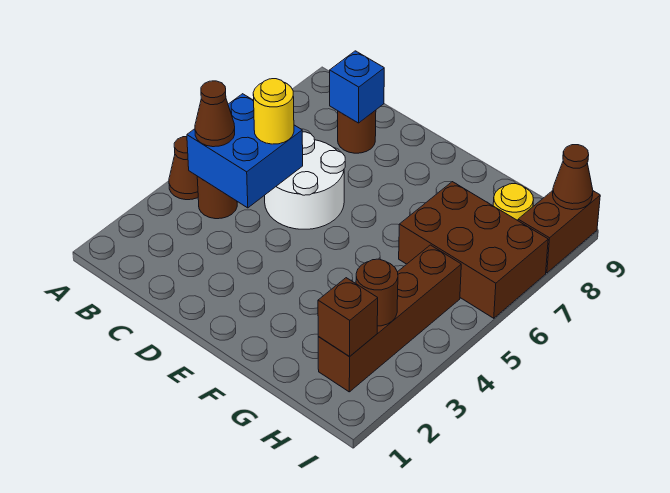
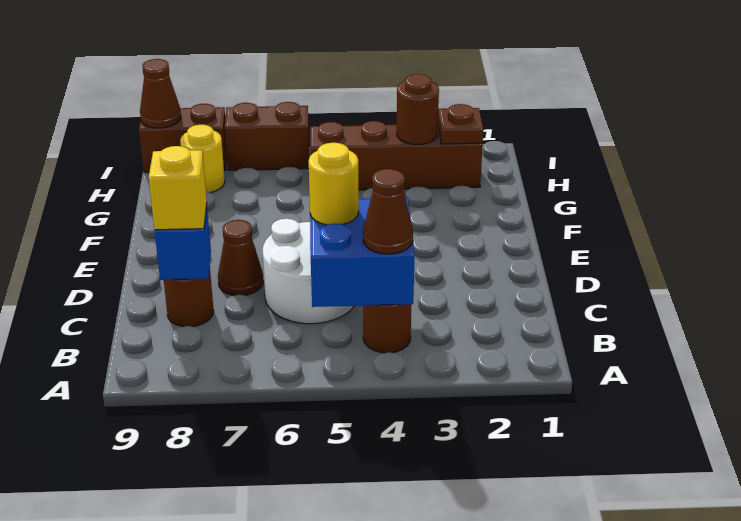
brown 1x1 cone [169,137,198,200] -> brown 1x1 cone moved to [218,220,263,296]
none -> yellow 1x1 brick [149,146,207,230]
brown 2x3 brick [399,182,548,318] -> brown 1x2 brick [225,102,309,170]
brown 1x1 brick [318,278,378,357] -> brown 1x1 plate [438,104,483,144]

